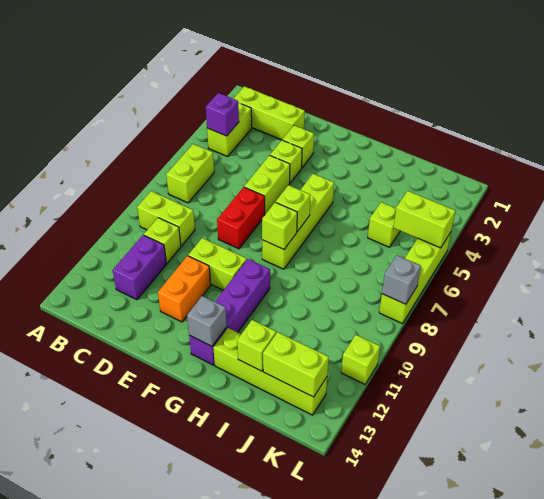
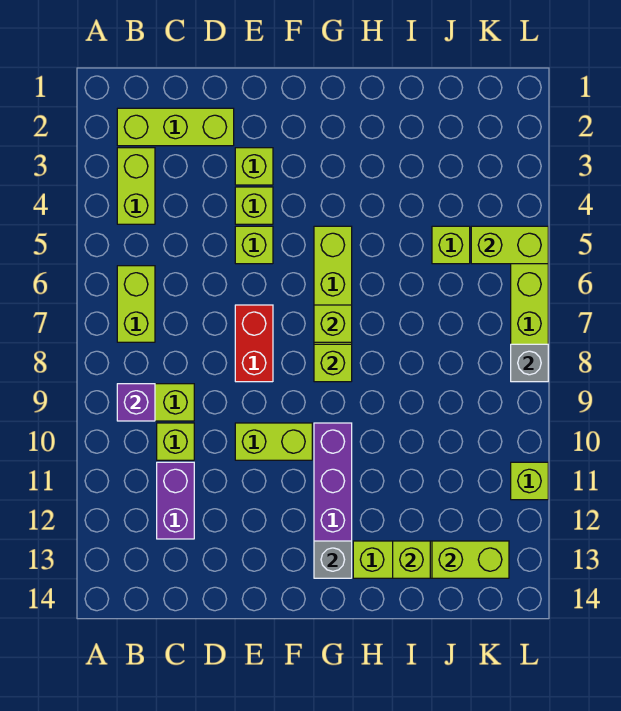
purple 1x1 brick [206,93,239,136] -> purple 1x1 brick moved to [117,384,155,421]
lime 1x2 brick [244,155,290,214] -> lime 1x1 brick [235,226,273,264]
orange 1x2 brick [158,256,211,322] -> none

